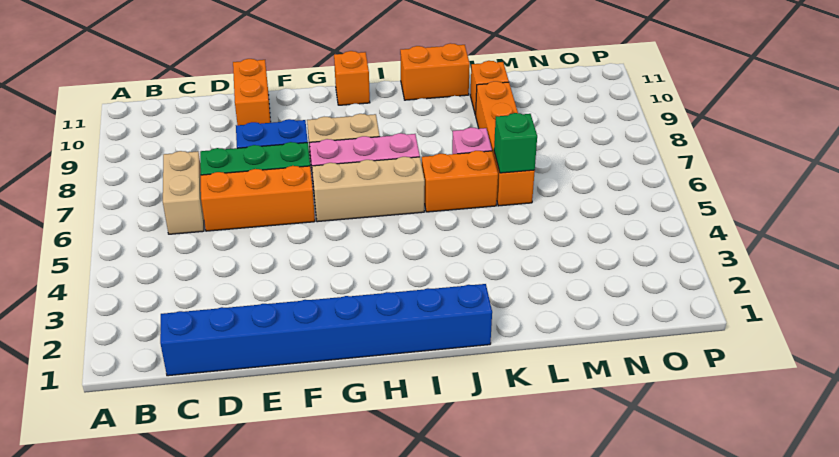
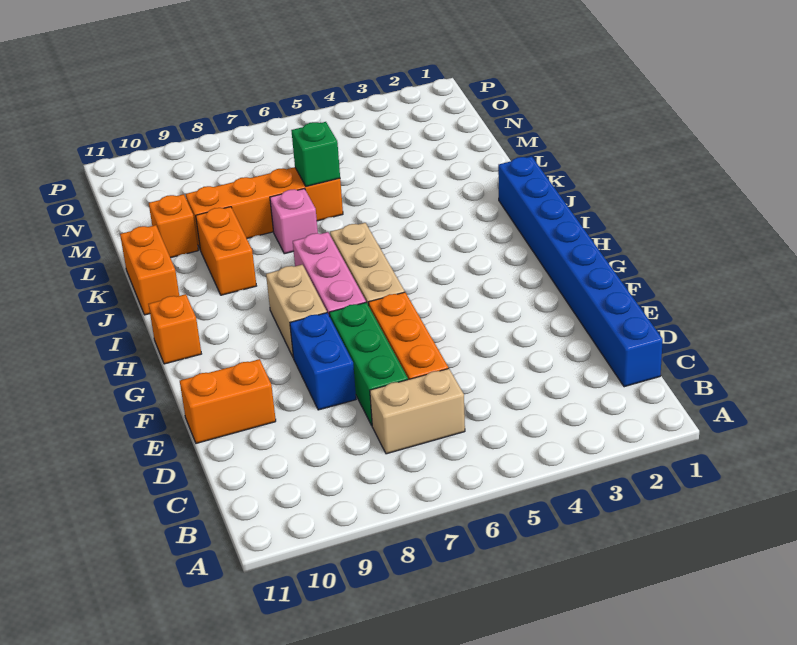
orange 1x2 brick [422,151,498,212] -> orange 1x2 brick moved to [196,207,256,295]

